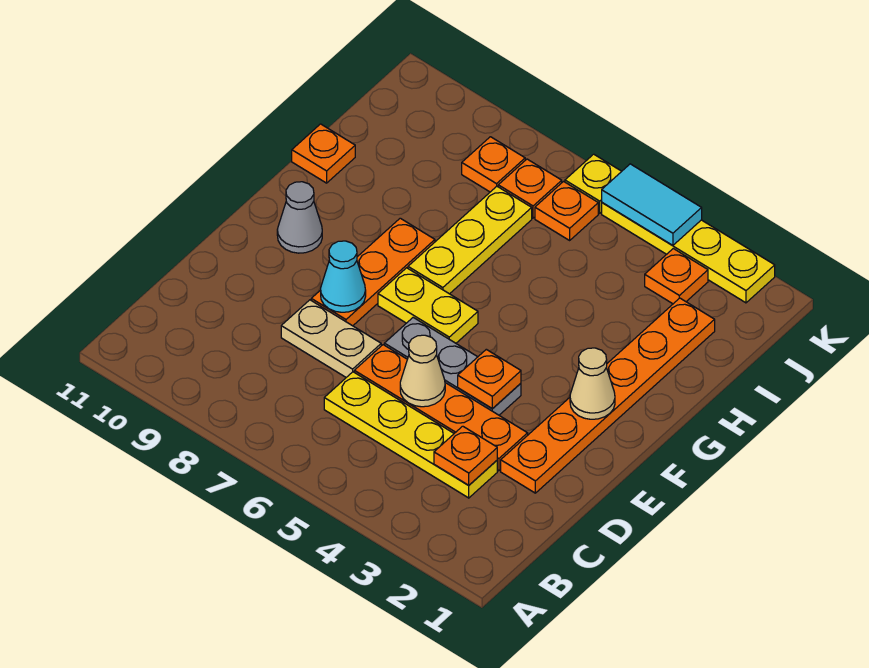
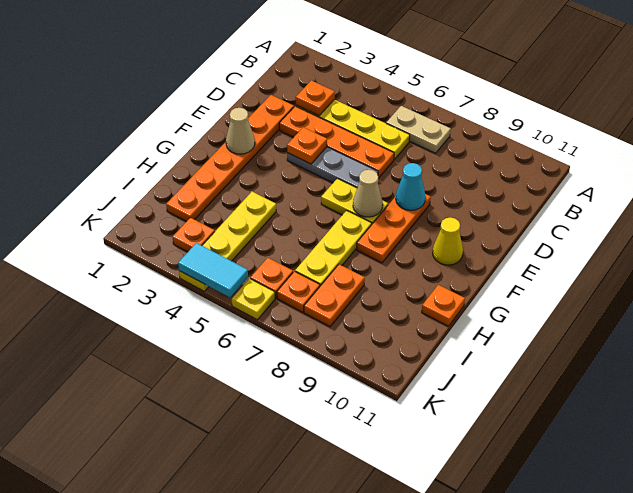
tan 1x1 cone [400,335,445,407] -> tan 1x1 cone moved to [353,170,383,217]
tan 1x2 plate [281,300,381,377] -> tan 1x2 plate moved to [386,106,451,153]
grey 1x1 cone [277,182,322,253] -> yellow 1x1 cone [433,217,463,265]
orange 1x1 plate [462,137,525,192] -> orange 1x2 plate [304,264,365,327]
yellow 1x4 plate [602,203,775,303] -> yellow 1x4 plate turned to [179,192,276,291]

